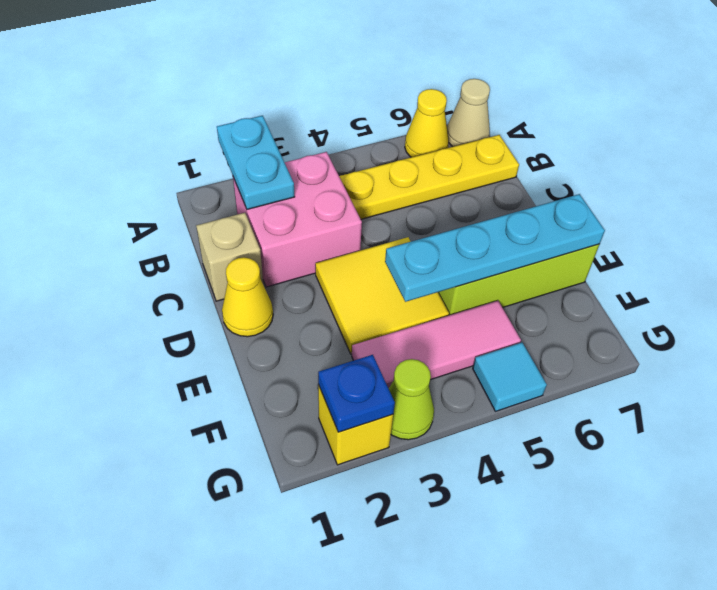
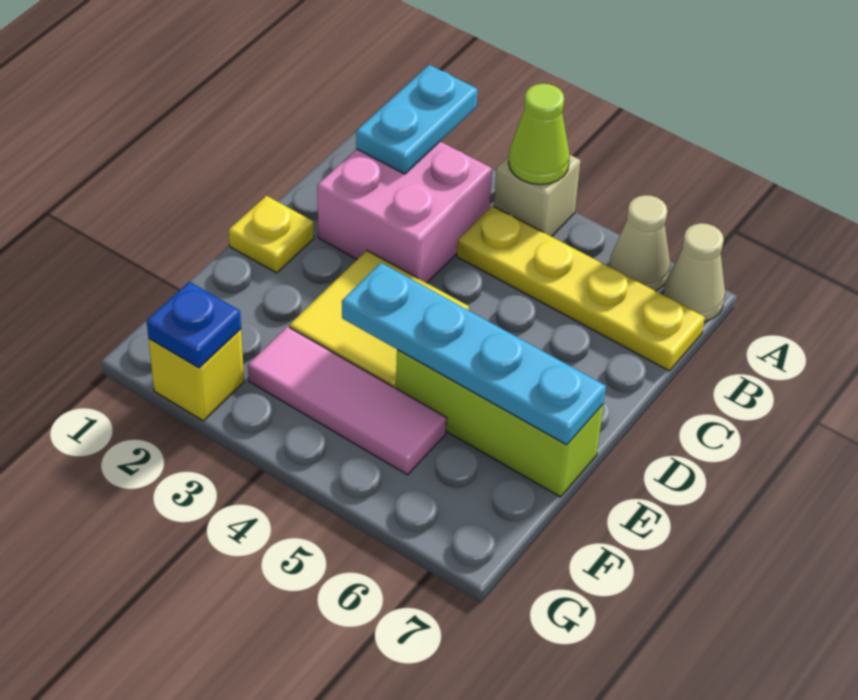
yellow 1x1 cone [405,89,449,157] -> tan 1x1 cone [609,195,670,291]
tan 1x1 brick [196,213,263,301] -> tan 1x1 brick moved to [494,155,580,237]
yellow 1x1 cone [222,257,273,337] -> yellow 1x1 plate [229,196,314,273]
lime 1x1 cone [389,359,434,440] -> lime 1x1 cone moved to [508,84,570,184]
cyan 1x1 tile [473,343,547,411] -> none

